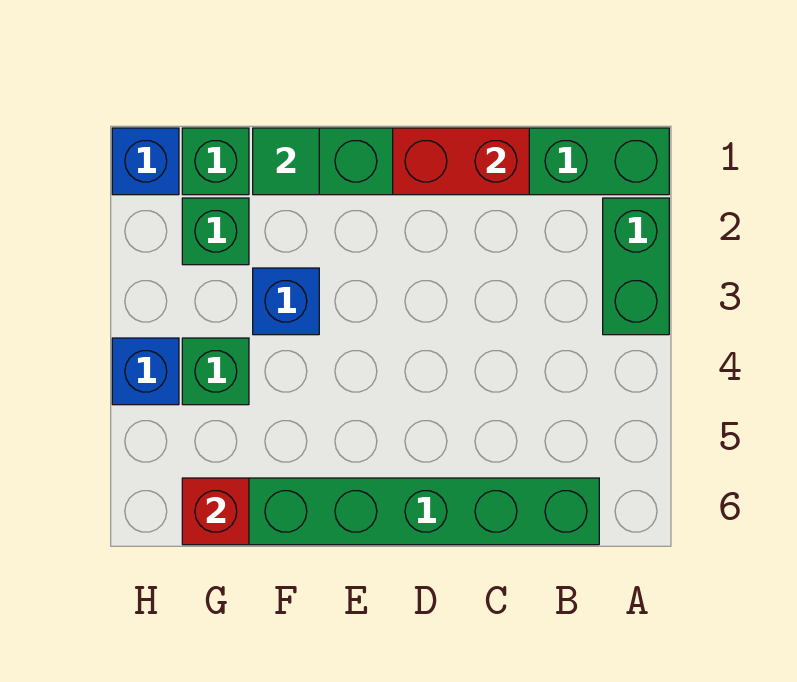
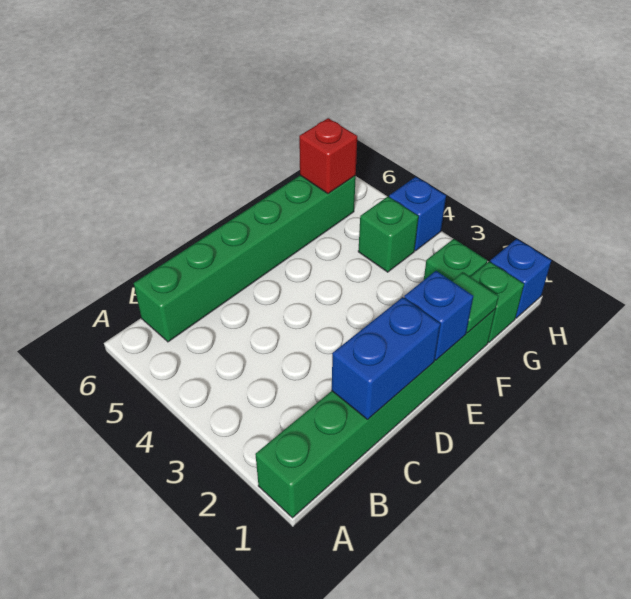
green 1x2 brick [603,198,669,335] -> none
red 1x2 brick [393,128,529,195] -> blue 1x2 brick [332,297,440,419]
blue 1x1 brick [253,268,319,335] -> blue 1x1 brick moved to [404,271,473,360]

